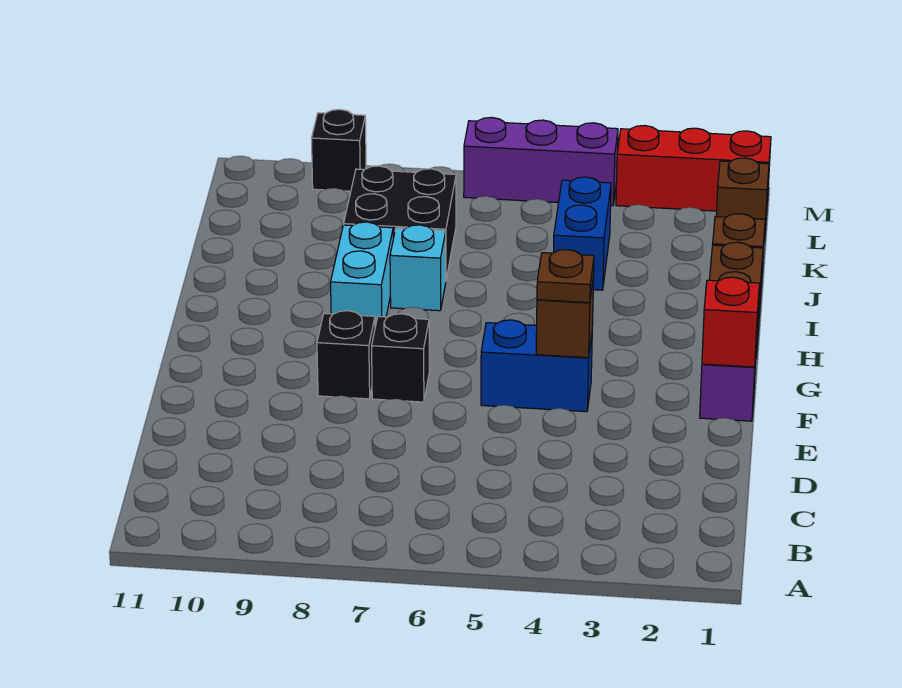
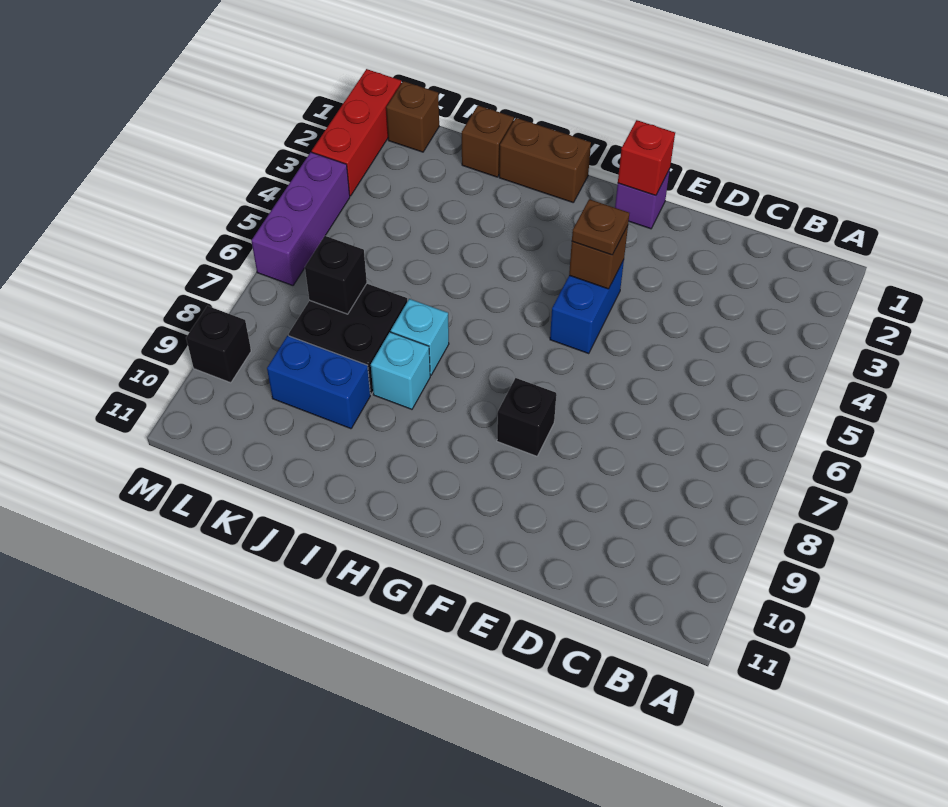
black 1x1 brick [372,314,429,402] -> black 1x1 brick moved to [305,236,367,314]
cyan 1x2 brick [331,222,393,327] -> cyan 1x1 brick [371,332,430,409]
blue 1x2 brick [554,177,611,290] -> blue 1x2 brick moved to [267,336,370,429]

